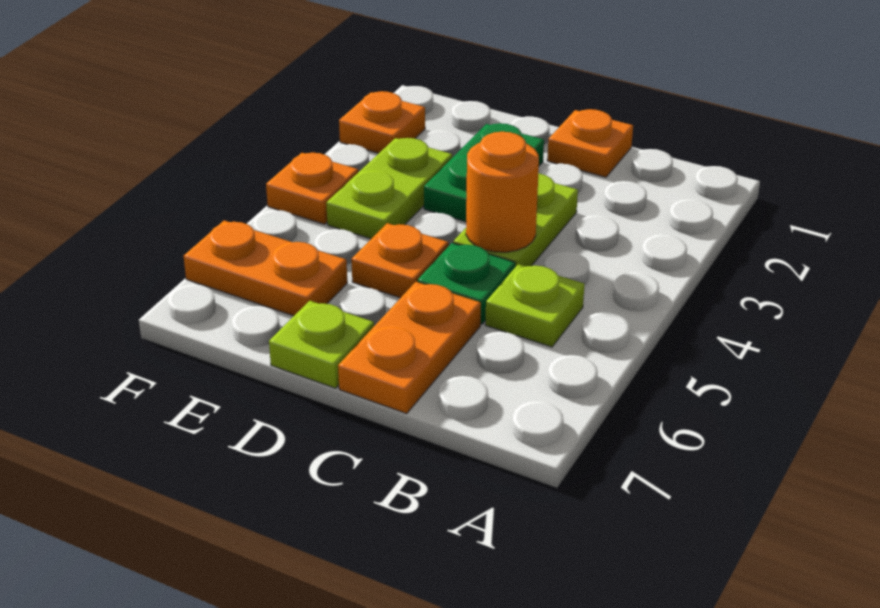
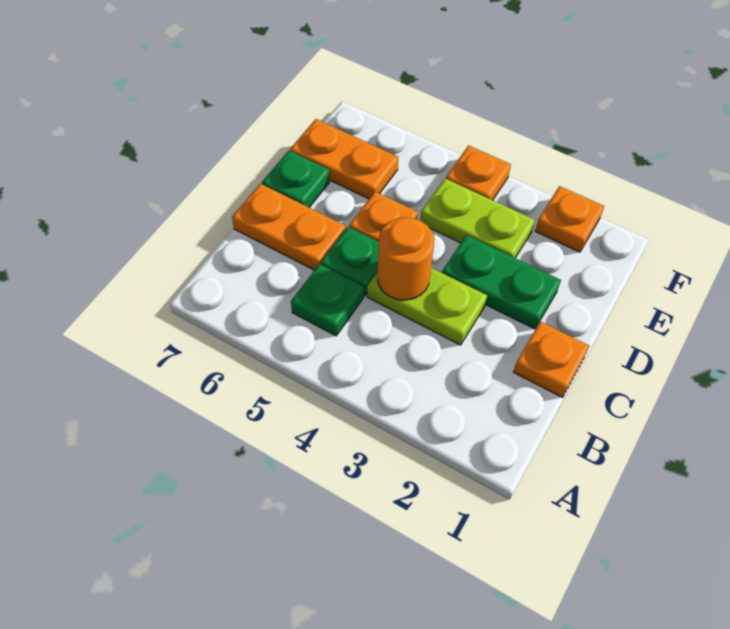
lime 1x1 plate [485,264,585,347] -> green 1x1 plate [291,264,364,336]
lime 1x1 plate [269,301,374,388] -> green 1x1 plate [262,151,330,207]
orange 1x2 plate [184,221,347,316] -> orange 1x2 plate turned to [290,119,398,199]

